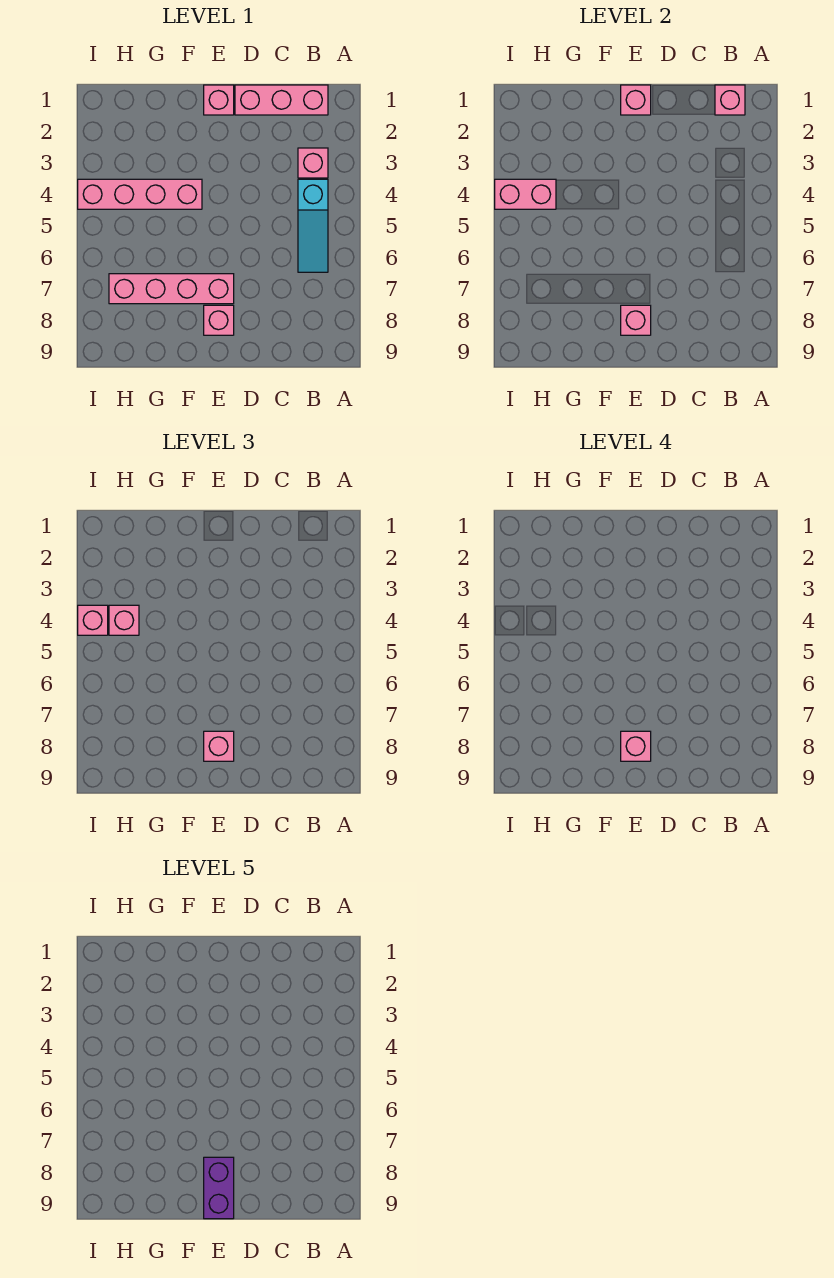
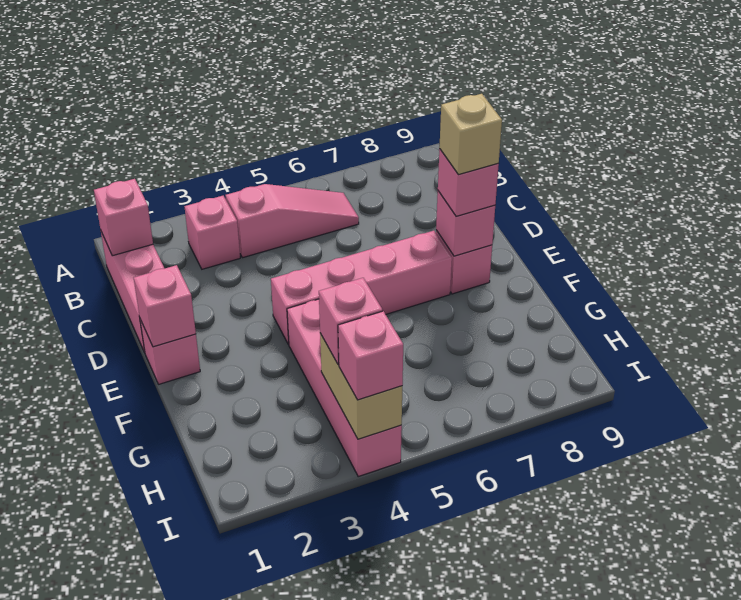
cyan 1x3 slope [298,179,328,272] -> pink 1x3 slope [226,184,359,258]
pink 1x4 brick [109,274,234,304] -> pink 1x4 brick turned to [271,231,452,344]
pink 1x1 brick [621,731,651,761] -> tan 1x1 brick [439,94,502,175]
purple 1x2 brick [204,1157,234,1219] -> none
pink 1x2 brick [495,179,556,209] -> tan 1x2 brick [320,333,402,439]

